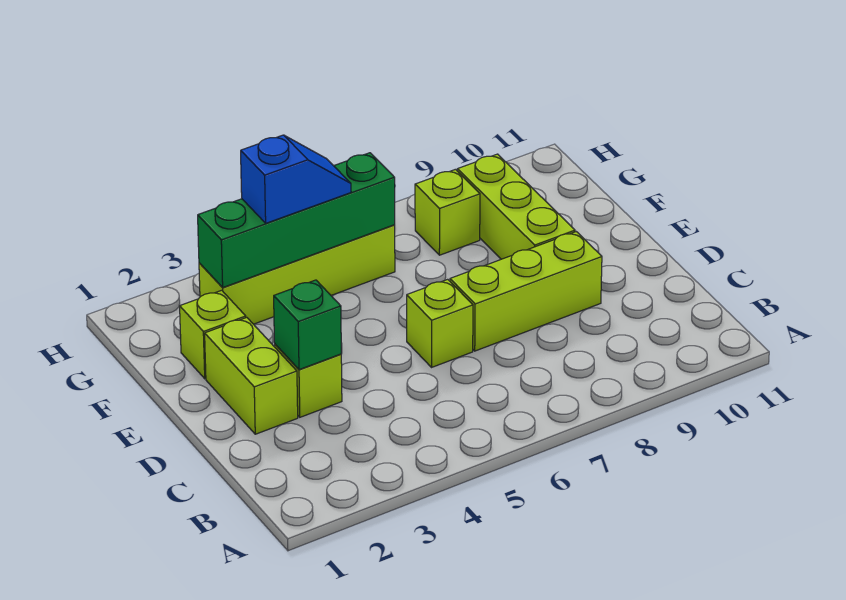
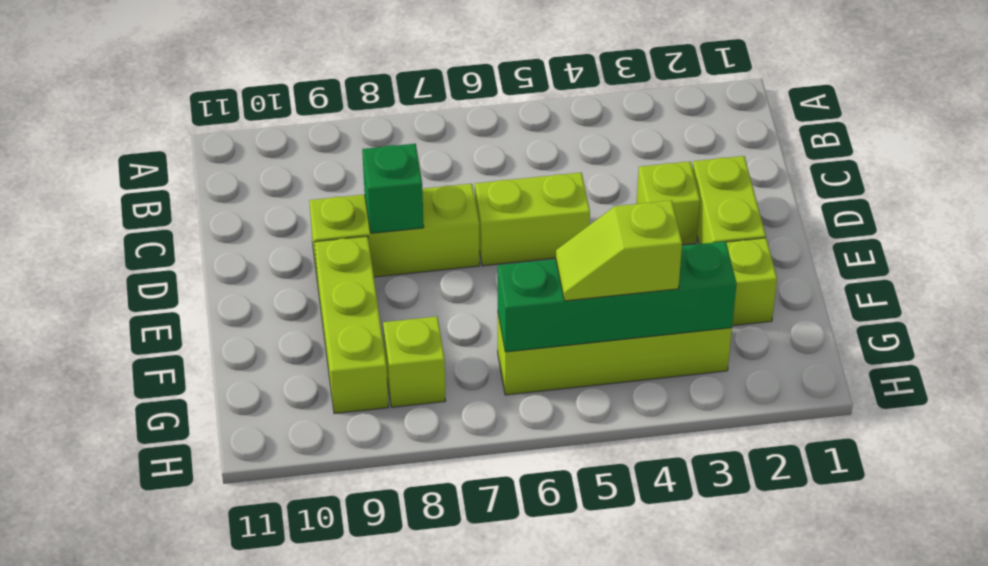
green 1x1 brick [274,280,341,370] -> green 1x1 brick moved to [362,144,424,233]
lime 1x1 brick [407,279,473,367] -> lime 1x2 brick [475,172,590,266]
blue 1x2 slope [241,135,351,223] -> lime 1x2 slope [556,200,682,301]

